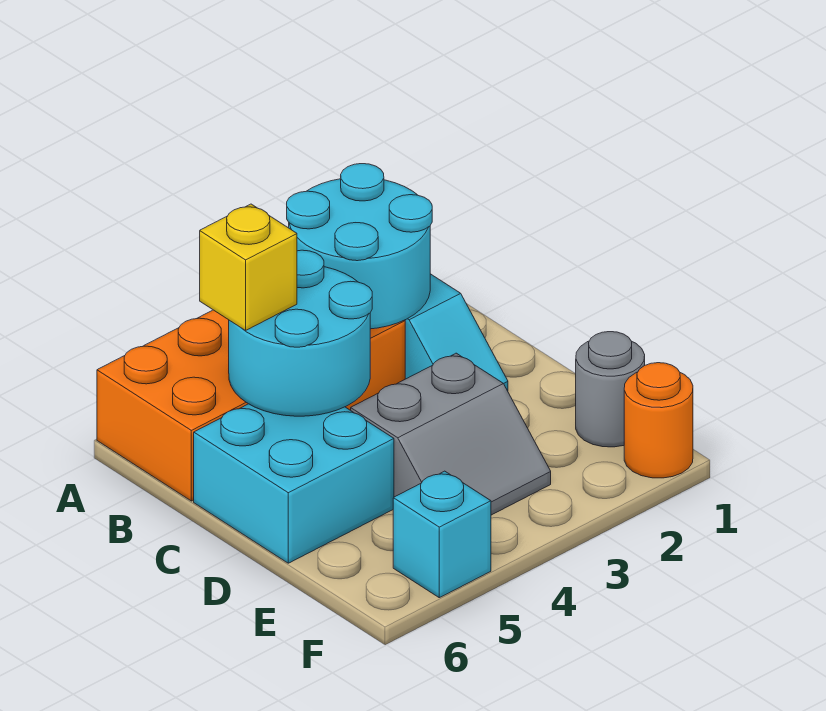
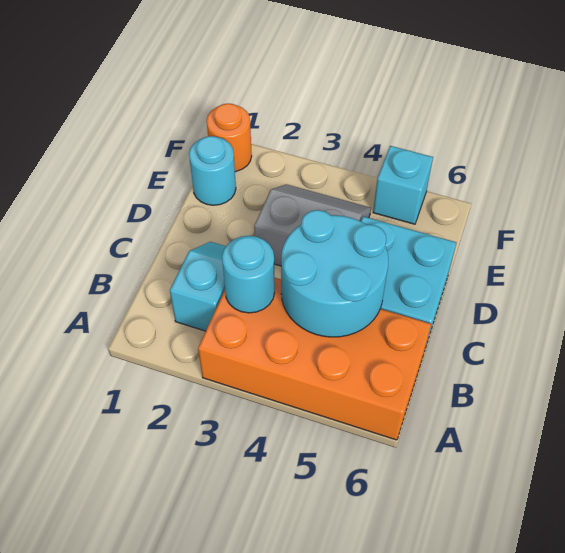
cyan 2x2 round brick [287,164,432,329] -> cyan 1x1 round brick [222,236,275,313]
yellow 1x1 brick [200,204,297,330] -> none
grey 1x1 round brick [576,332,645,447] -> cyan 1x1 round brick [189,136,236,205]

